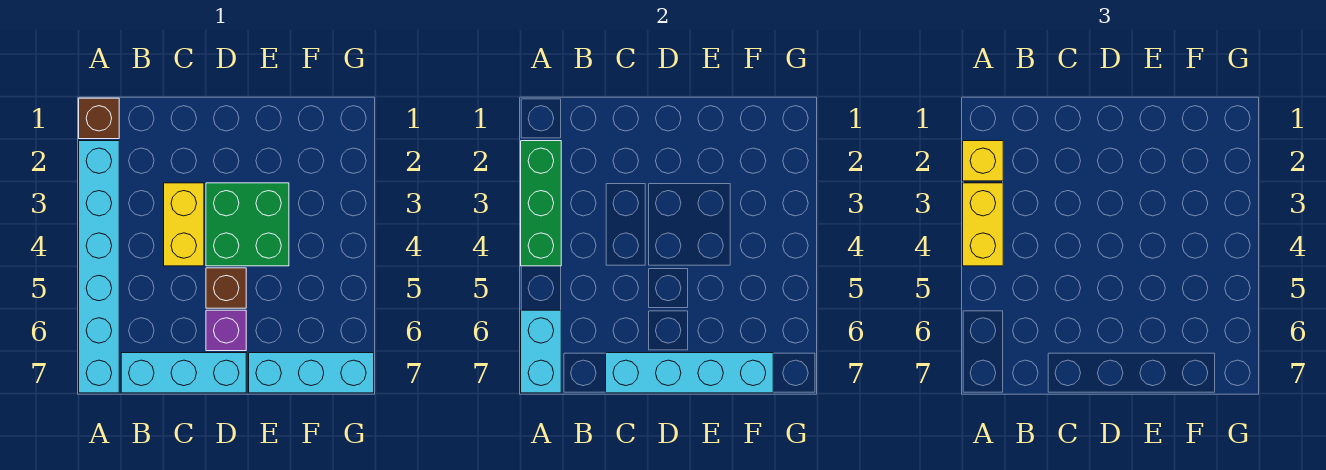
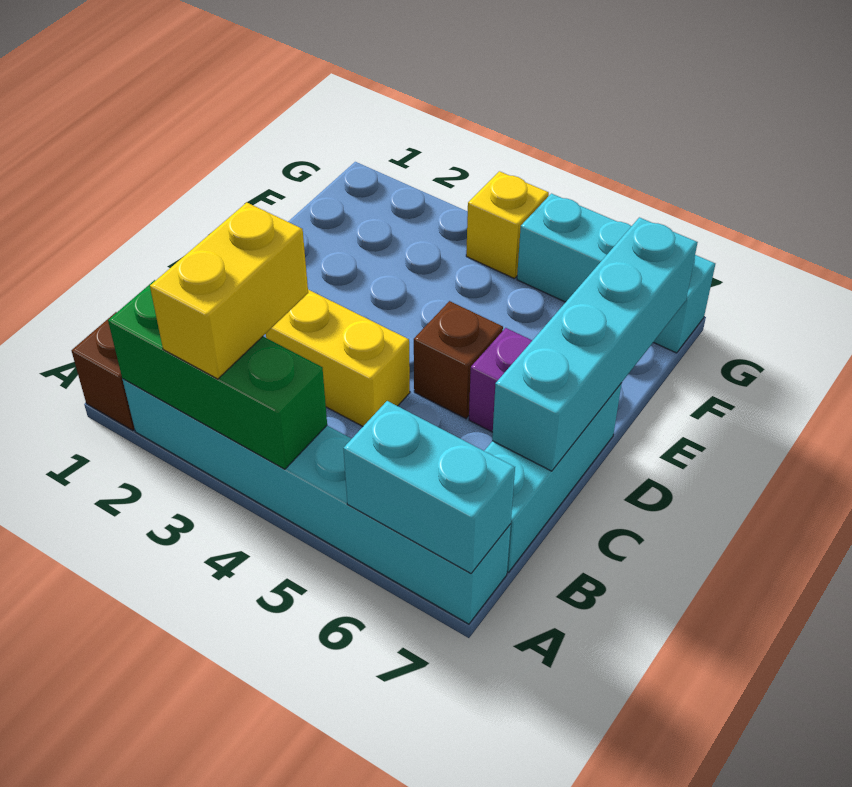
yellow 1x1 brick [963,141,1003,181] -> yellow 1x1 brick moved to [466,171,549,279]
yellow 1x2 brick [963,183,1003,266] -> yellow 1x2 brick turned to [150,202,308,379]
green 2x2 brick [206,183,289,266] -> none
cyan 1x3 brick [249,353,374,393] -> cyan 1x3 brick turned to [517,194,715,353]

